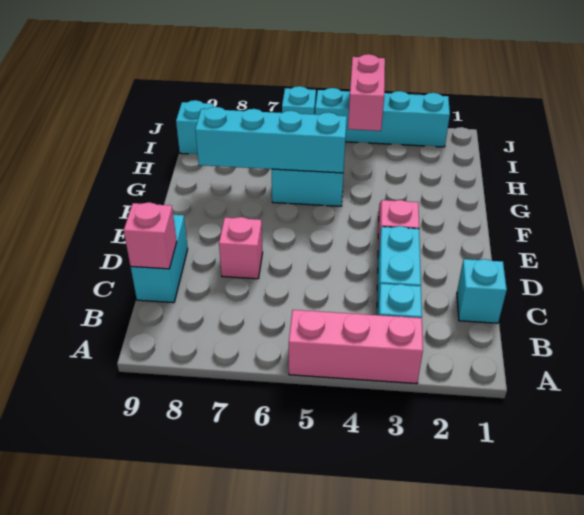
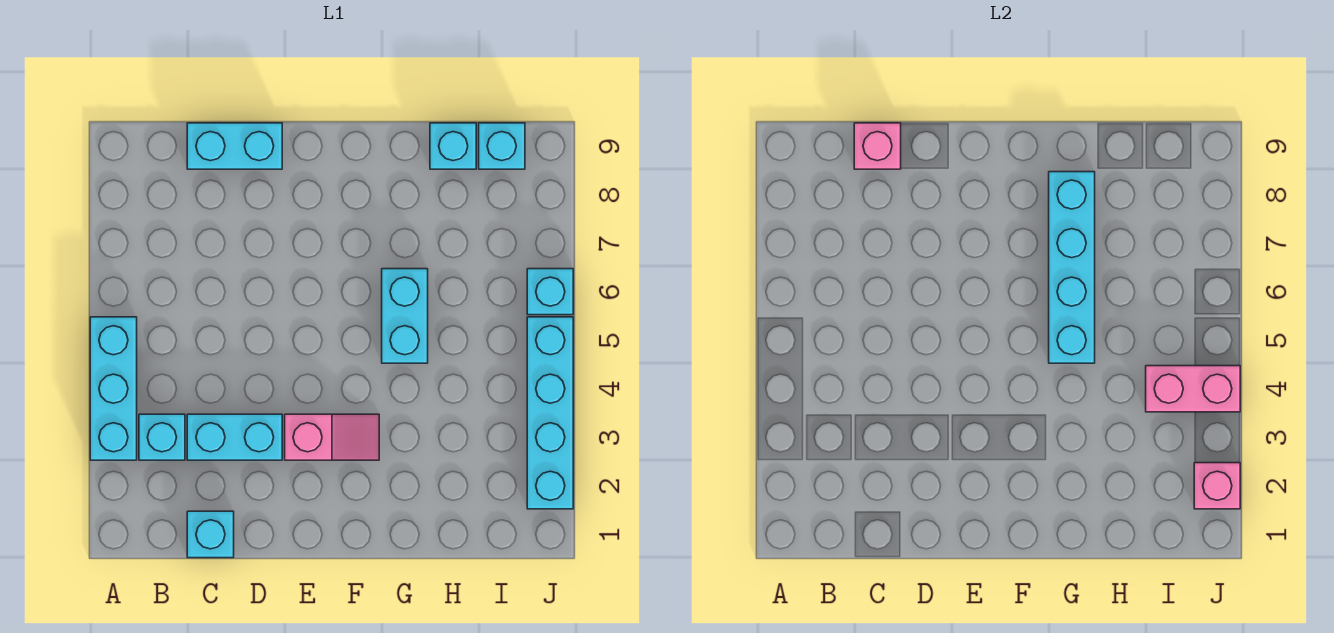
pink 1x3 brick [289,310,423,384] -> cyan 1x3 brick [90,317,137,460]
pink 1x1 brick [219,217,263,279] -> pink 1x1 brick moved to [1194,463,1240,509]
none -> cyan 1x1 brick [430,123,476,169]

